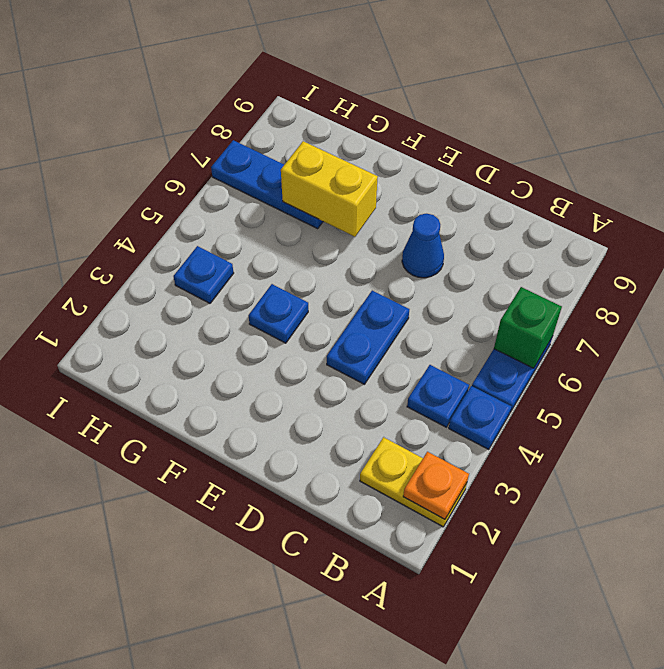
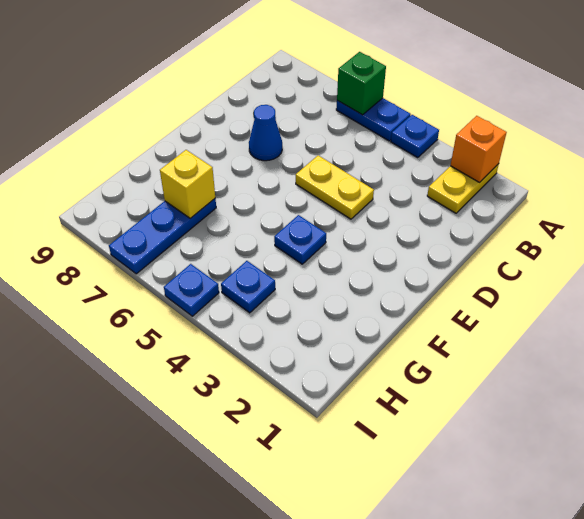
orange 1x1 plate [403,452,469,519] -> orange 1x1 brick [450,116,507,182]
blue 1x1 plate [407,365,469,427] -> blue 1x1 plate moved to [164,264,219,316]
blue 1x2 plate [327,291,409,384] -> yellow 1x2 plate [296,155,374,219]
yellow 1x2 brick [281,141,378,237] -> yellow 1x1 brick [160,150,215,218]

